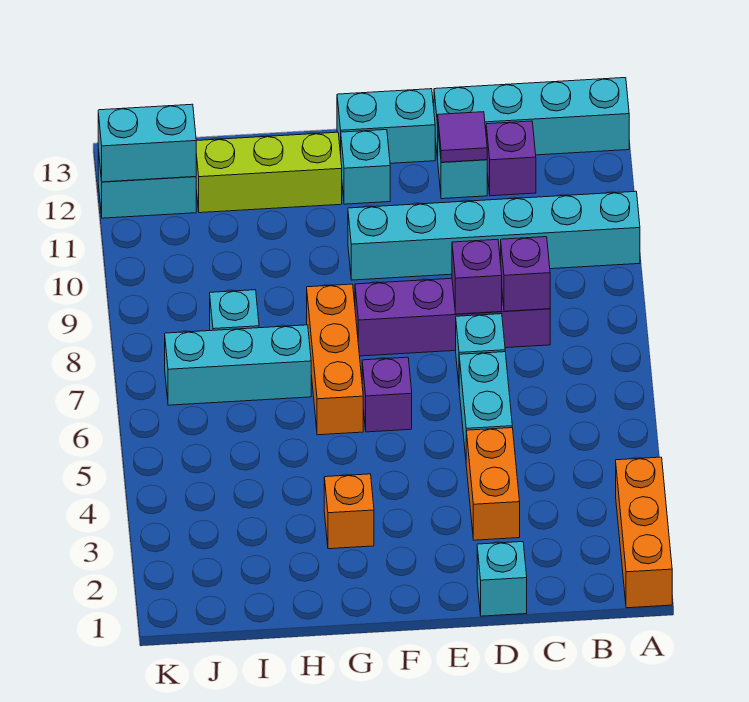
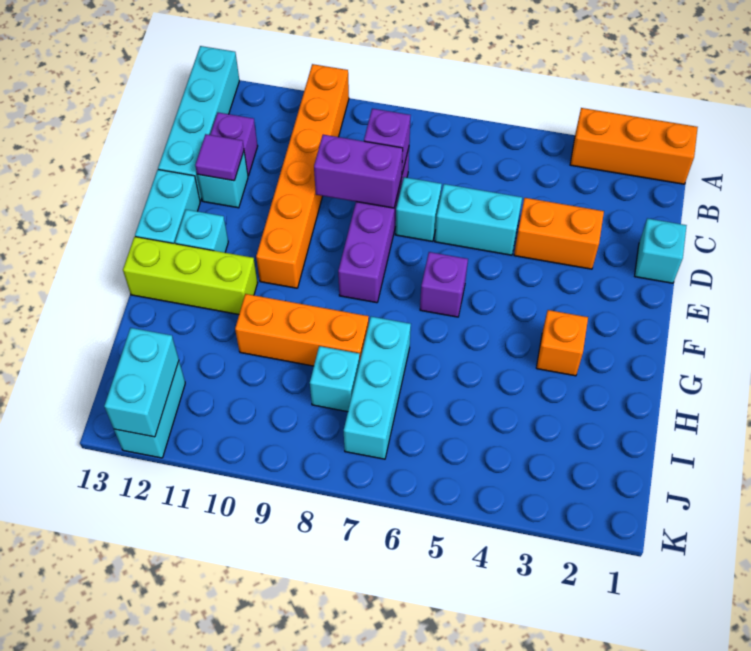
cyan 1x6 brick [348,191,640,280] -> orange 1x6 brick [256,64,349,288]
purple 1x1 brick [452,239,502,314] -> purple 1x2 brick [314,135,403,208]
orange 1x3 brick [307,284,363,435] -> orange 1x3 brick moved to [235,294,369,366]
lime 1x3 brick [196,132,342,213] -> lime 1x3 brick turned to [123,237,257,314]

